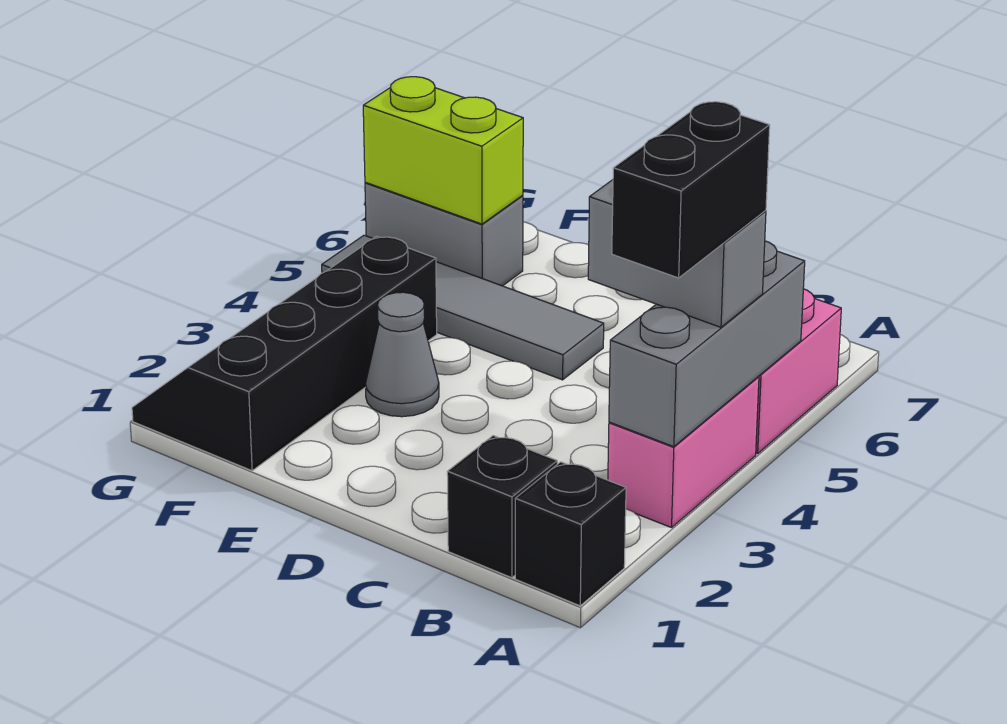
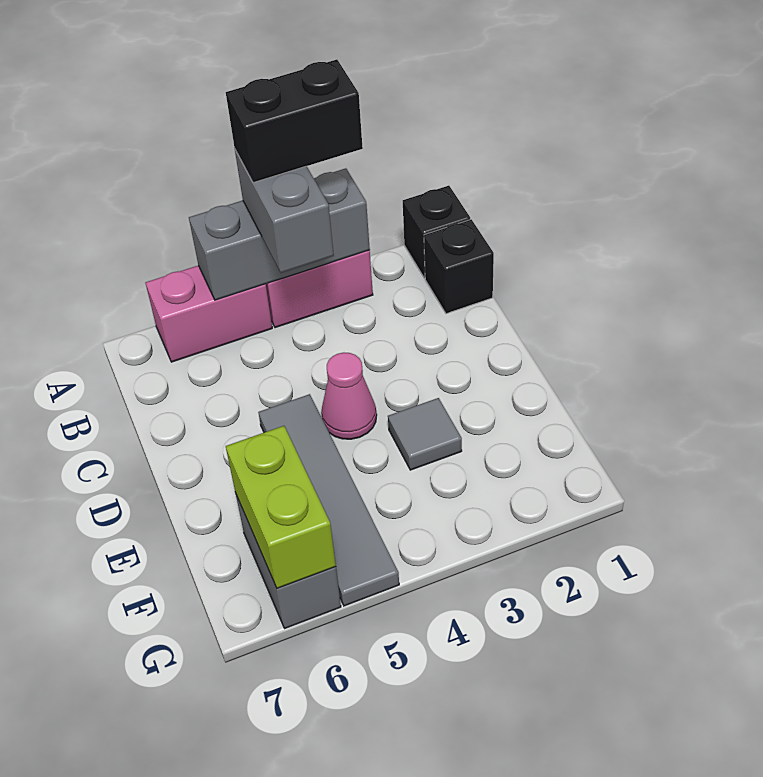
none -> pink 1x1 cone [321,353,377,439]
grey 1x1 cone [365,292,439,417] -> grey 1x1 tile [388,398,462,470]
black 2x4 slope [132,236,437,471] -> none

